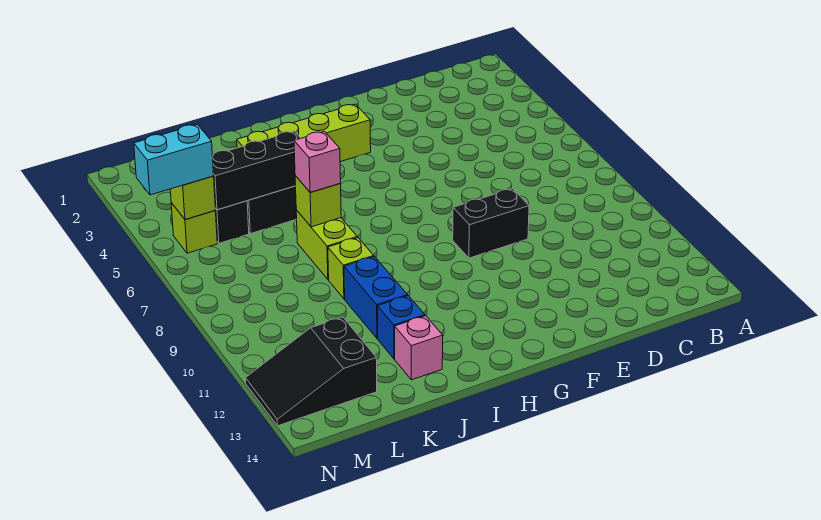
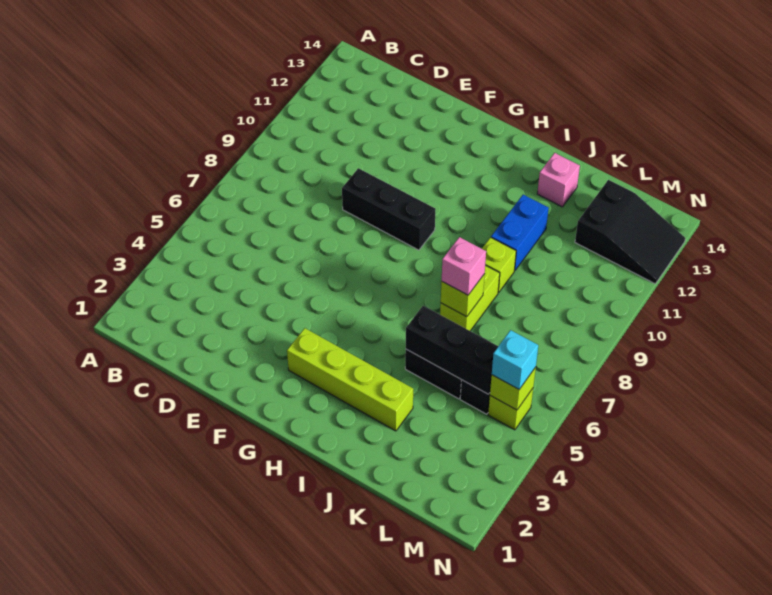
black 1x2 brick [453,189,529,258] -> black 1x3 brick [342,168,436,250]
blue 1x1 brick [377,296,425,359] -> none
cyan 1x2 brick [134,124,214,195] -> cyan 1x1 brick [492,330,538,389]

